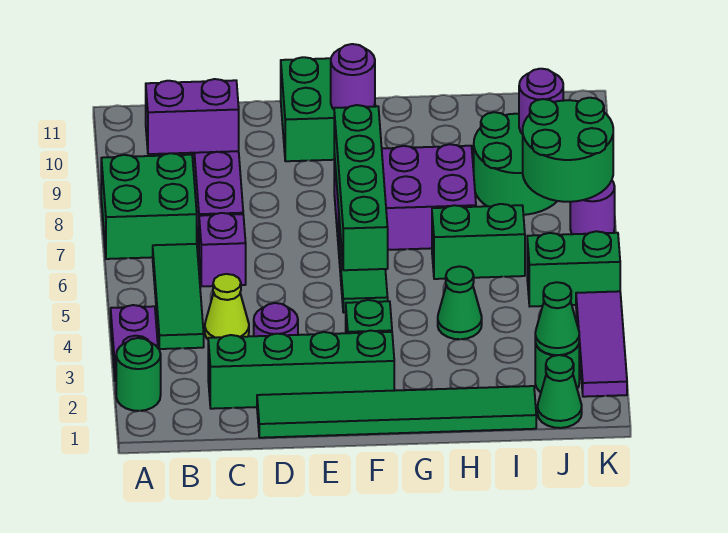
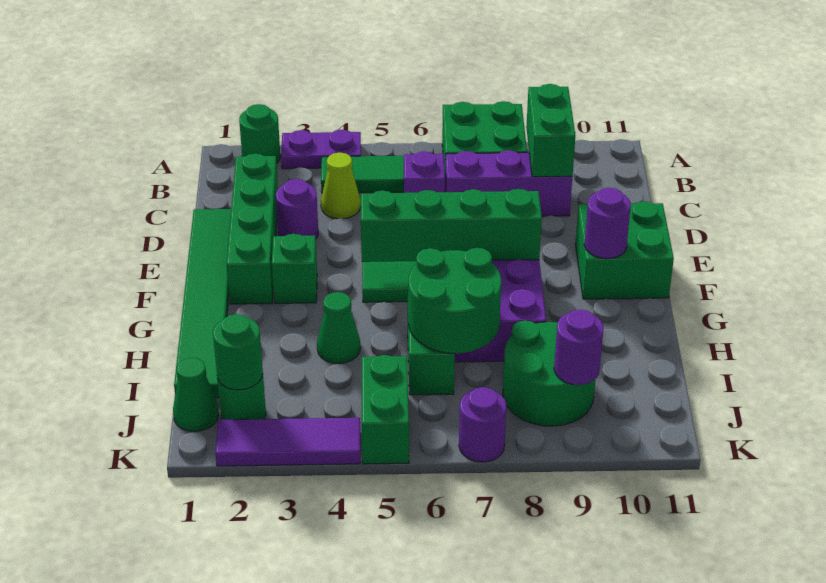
purple 1x2 brick [146,79,239,154] -> green 1x2 brick [526,84,575,177]
green 1x1 cone [535,282,579,355] -> green 1x1 round brick [213,314,263,390]
green 2x2 round brick [523,98,613,202] -> green 2x2 round brick moved to [408,248,501,353]

